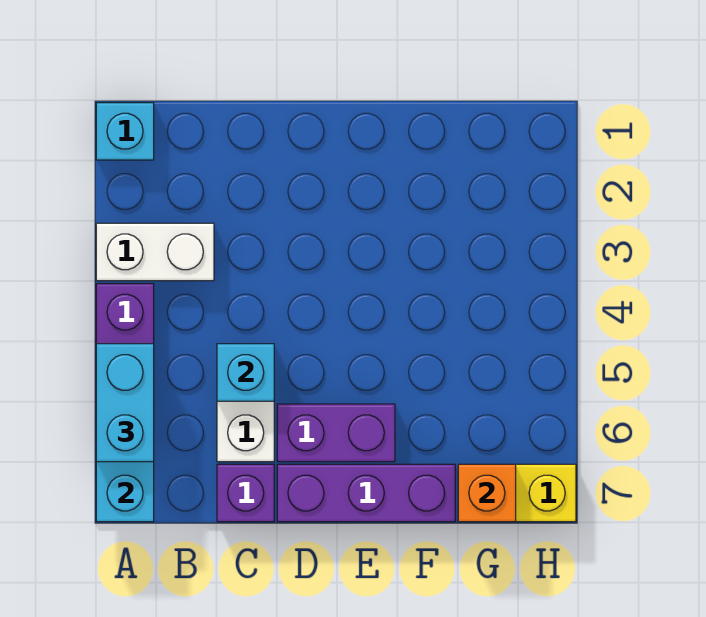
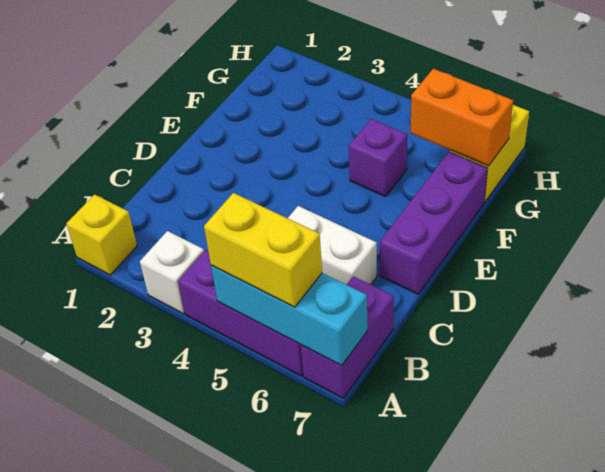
cyan 1x1 brick [96,103,154,160] -> yellow 1x1 brick [66,195,137,275]
white 1x2 brick [96,223,214,281] -> white 1x1 brick [140,231,204,314]
cyan 1x2 brick [96,344,154,462] -> yellow 1x2 brick [204,193,322,307]
cyan 1x1 brick [217,344,274,401] -> none
purple 1x1 brick [217,464,274,522] -> purple 1x1 brick moved to [349,119,407,197]
purple 1x2 brick [277,404,395,462] -> purple 1x2 brick moved to [301,276,394,398]
orange 1x1 brick [458,464,516,522] -> orange 1x2 brick [410,69,513,166]

